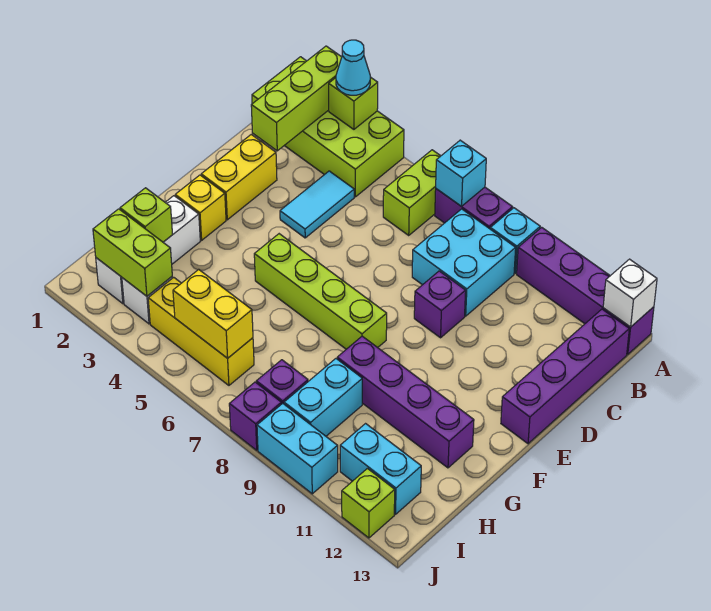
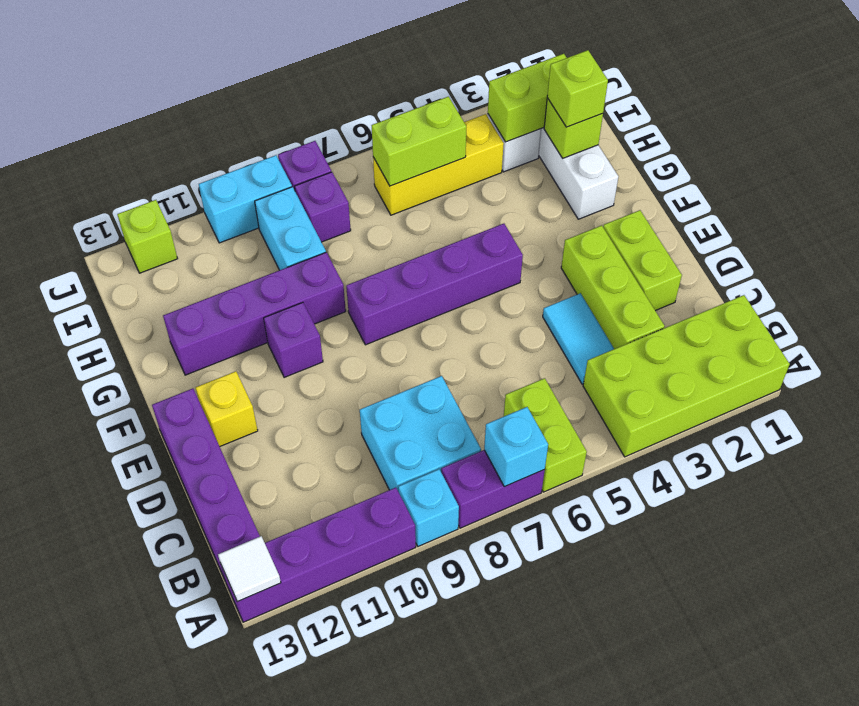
lime 1x3 brick [251,46,342,151] -> lime 1x3 brick moved to [561,225,665,349]
lime 1x1 brick [329,77,378,129] -> lime 1x1 brick moved to [547,50,608,127]
cyan 1x1 cone [336,40,370,95] -> none
white 1x1 brick [603,259,657,327] -> white 1x1 tile [218,536,281,602]
yellow 1x2 brick [201,134,277,220] -> lime 1x2 brick [603,210,682,311]
purple 1x1 brick [414,271,466,338] -> purple 1x1 brick moved to [264,302,323,378]
yellow 1x1 brick [175,175,226,240] -> yellow 1x1 brick moved to [196,371,258,447]
lime 1x4 brick [254,234,387,349] -> purple 1x4 brick [346,224,523,345]
yellow 1x2 brick [173,269,253,358] -> lime 1x2 brick [372,97,466,186]
cyan 1x2 brick [340,424,421,514] -> none

